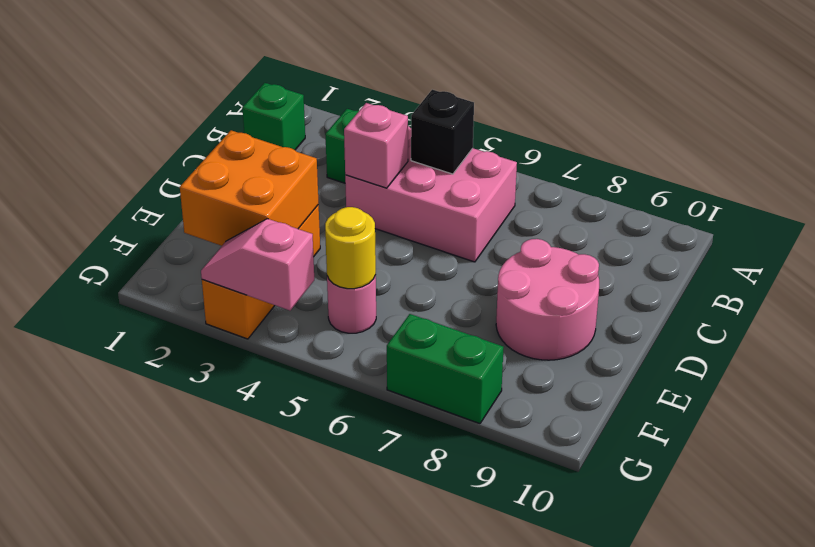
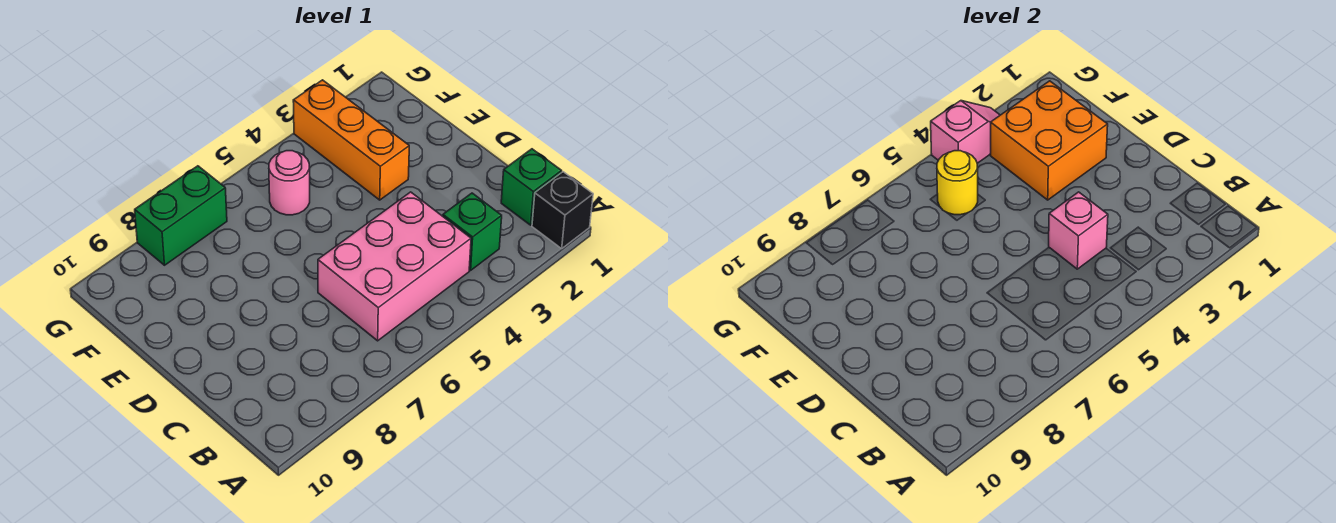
black 1x1 brick [411,90,474,174] -> black 1x1 brick moved to [532,172,593,249]
pink 2x2 round brick [496,239,599,360] -> none

